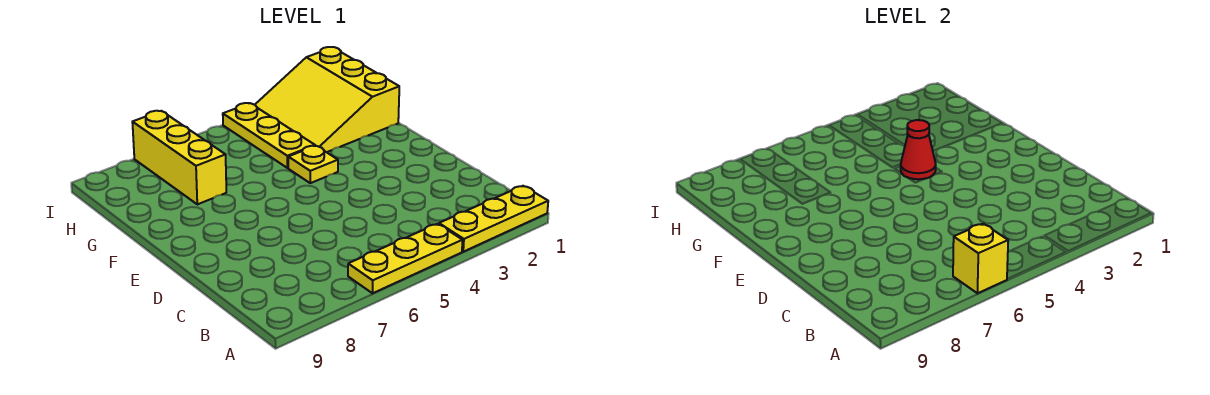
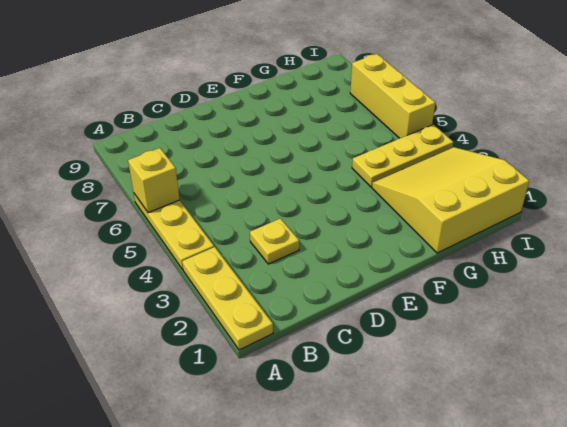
yellow 1x1 plate [288,146,338,183] -> yellow 1x1 plate moved to [250,218,299,264]
red 1x1 cone [900,120,936,179] -> none
yellow 1x3 brick [132,111,226,204] -> yellow 1x3 brick turned to [350,54,435,138]

